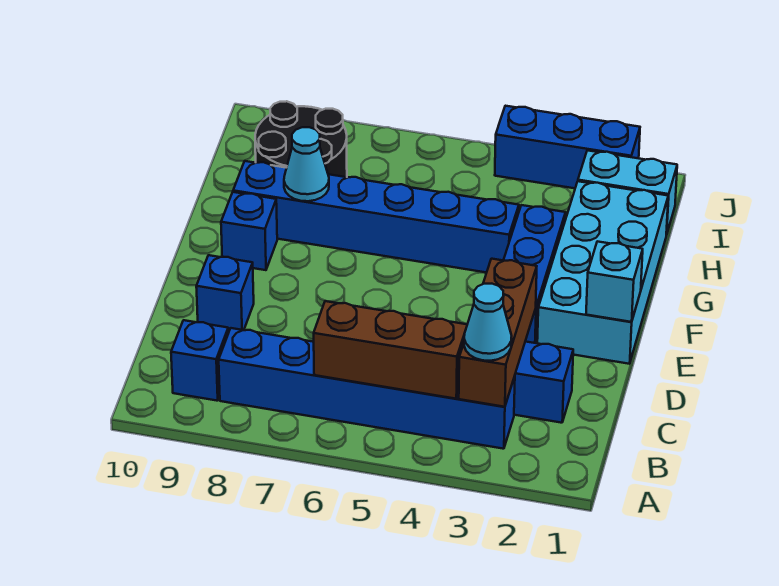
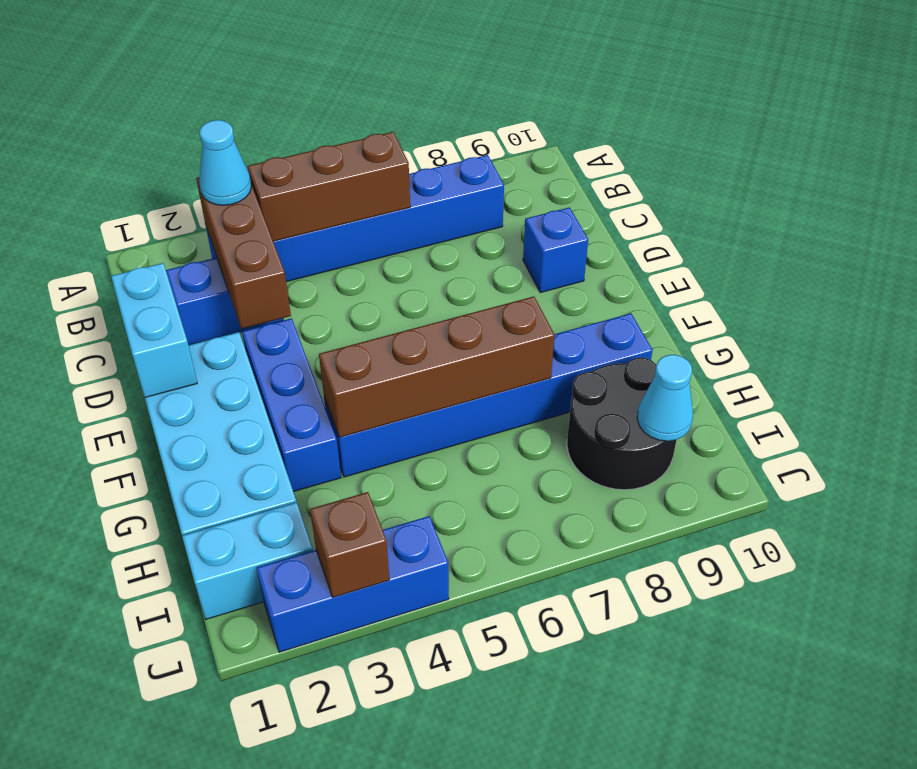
blue 1x1 brick [171,320,229,401] -> none
cyan 1x1 brick [586,241,643,322] -> cyan 1x2 brick [111,263,197,397]
blue 1x1 brick [221,192,277,270] -> none
none -> brown 1x4 brick [319,297,555,437]
cyan 1x1 cone [284,127,329,201] -> cyan 1x1 cone moved to [637,355,693,441]
none -> brown 1x1 brick [310,492,389,597]

